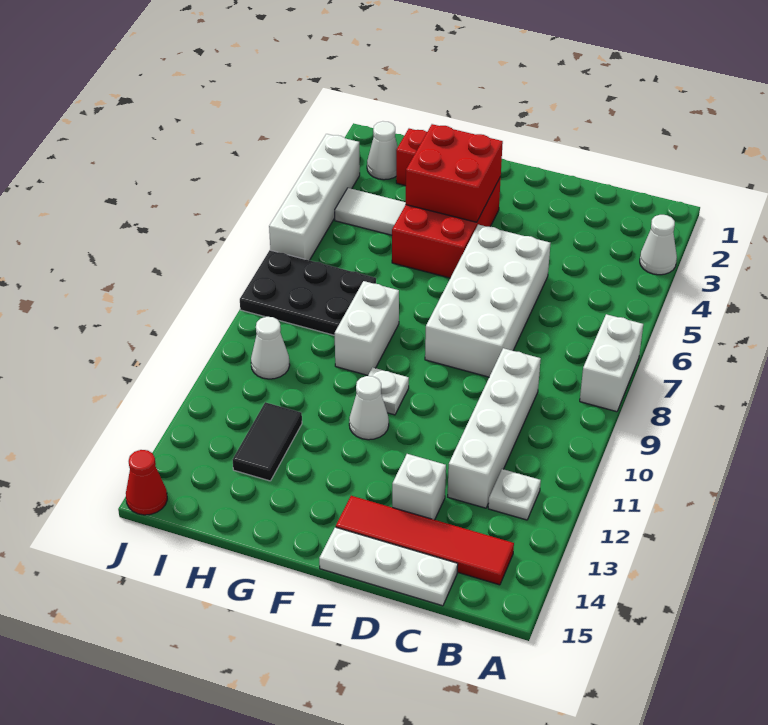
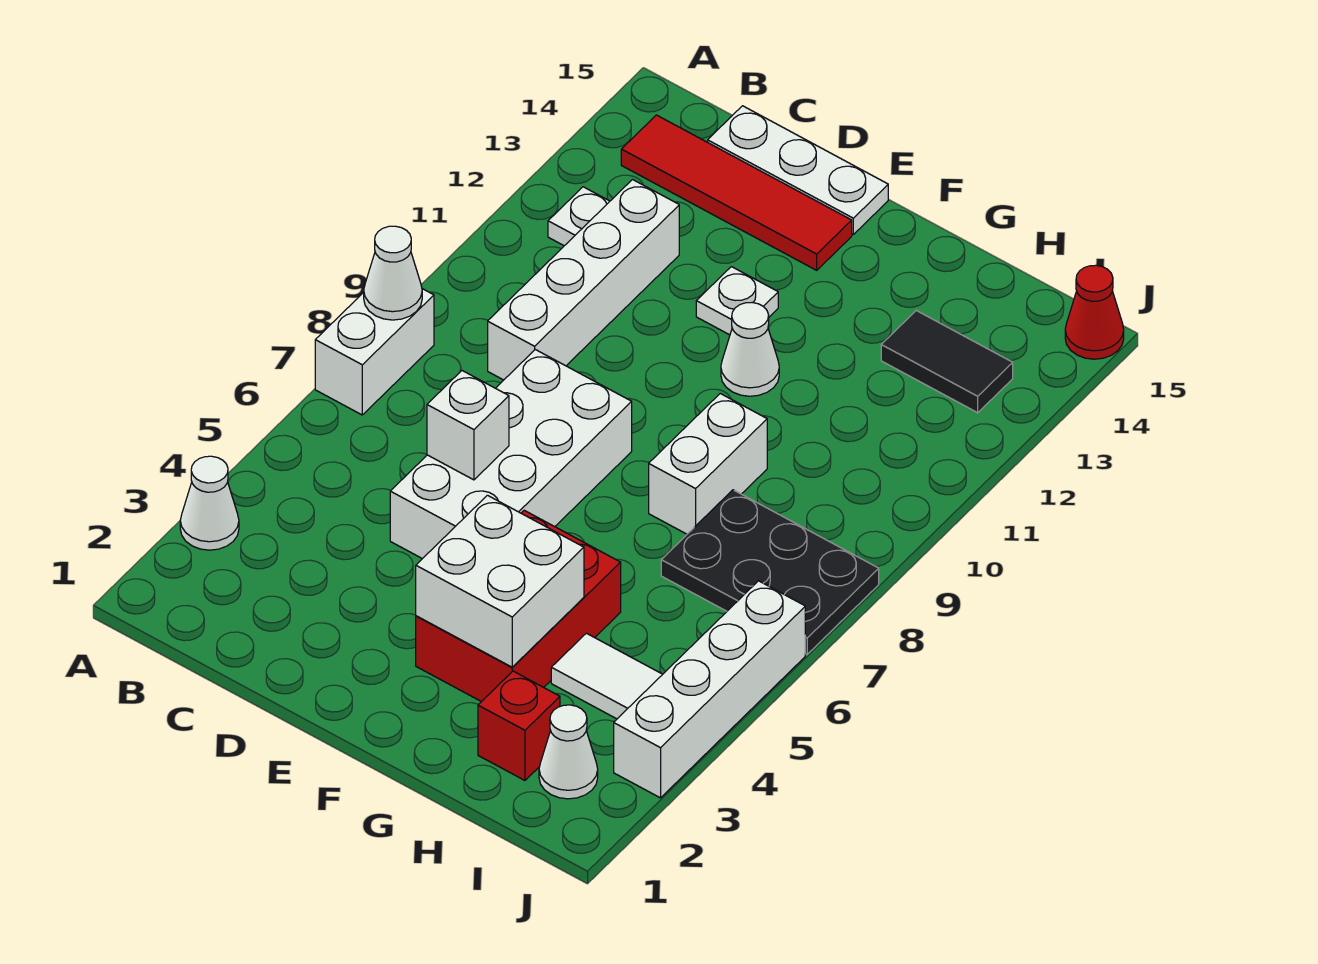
white 1x1 brick [392,454,446,520] -> white 1x1 brick moved to [427,371,509,480]
red 2x2 brick [406,124,503,222] -> white 2x2 brick [416,495,584,667]
white 1x1 plate [368,367,409,415] -> white 1x1 plate moved to [696,267,778,335]
black 1x2 tile [233,402,302,481] -> black 1x2 tile turned to [881,311,1013,413]
white 1x1 cone [251,317,290,379] -> white 1x1 cone moved to [364,226,422,320]

